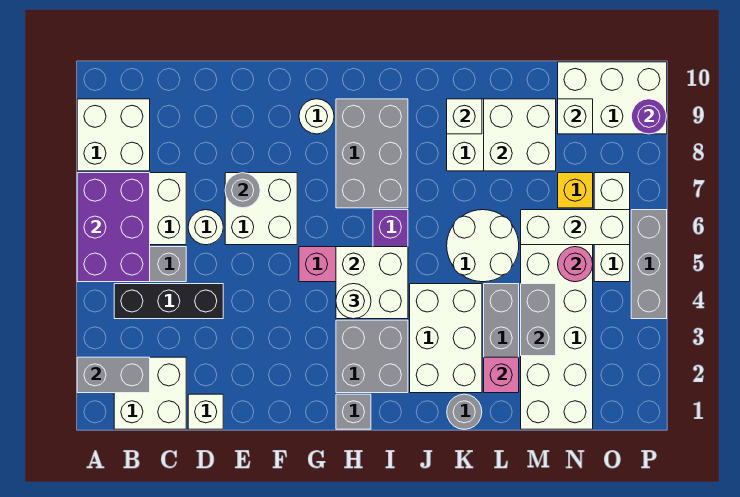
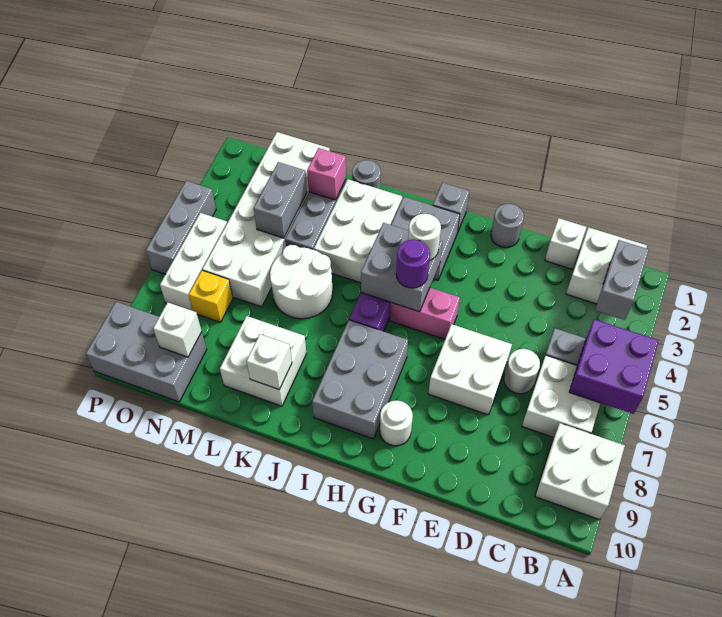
grey 1x2 brick [77,357,150,393] -> grey 1x2 brick turned to [595,240,649,320]
purple 2x3 brick [77,173,150,282] -> purple 2x2 brick [569,319,659,414]
black 1x3 brick [114,284,223,319] -> none
grey 1x1 round brick [225,173,260,208] -> grey 1x1 round brick moved to [491,204,524,248]
white 2x2 brick [336,247,408,319] -> grey 2x2 brick [361,223,443,312]
white 2x2 brick [484,99,556,171] -> none
white 1x3 brick [521,210,630,245] -> none
pink 1x1 round brick [558,247,593,282] -> none
white 2x3 brick [558,62,667,134] -> grey 2x3 brick [86,302,207,402]
purple 1x1 round brick [631,99,667,134] -> purple 1x1 round brick moved to [396,240,430,288]

